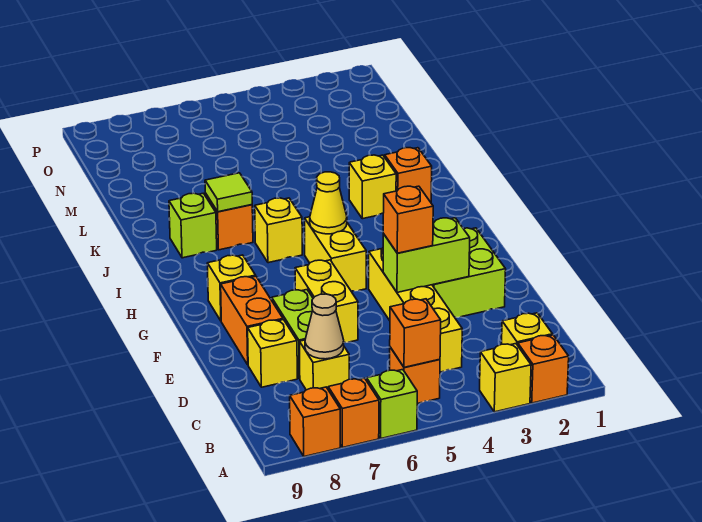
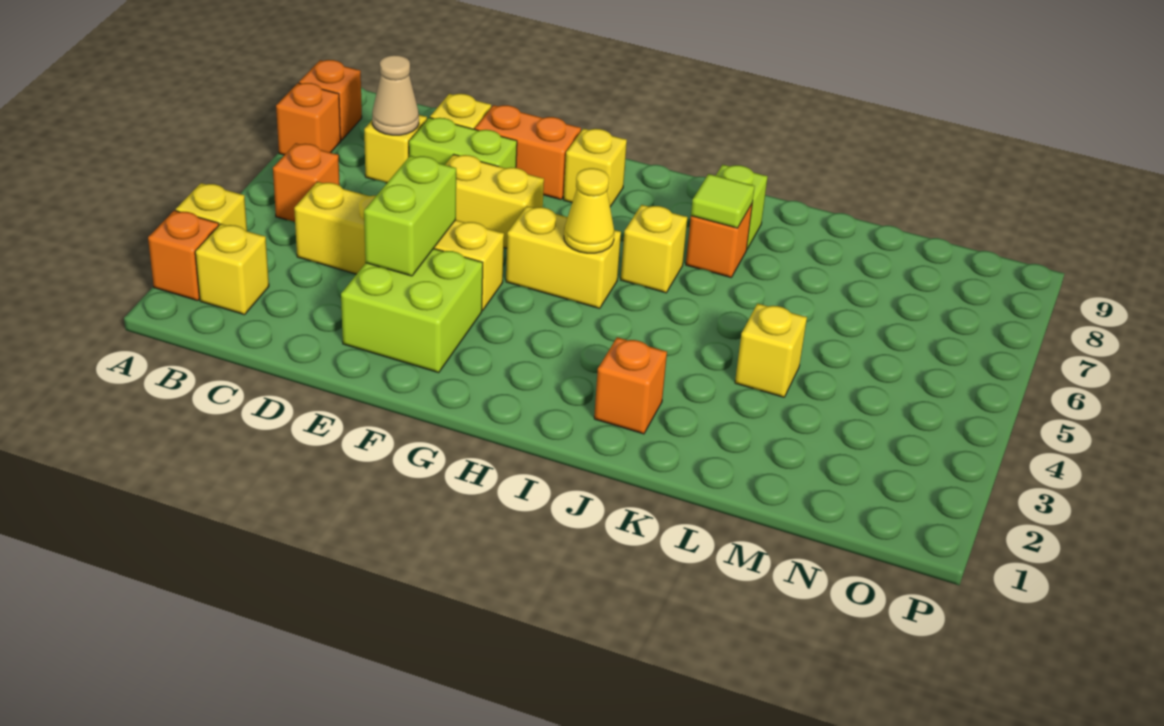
lime 1x1 brick [367,370,417,438] -> none
orange 1x1 brick [390,299,441,367] -> none
orange 1x1 brick [383,186,433,253] -> none
yellow 1x1 brick [349,155,396,219] -> yellow 1x1 brick moved to [735,304,807,397]

